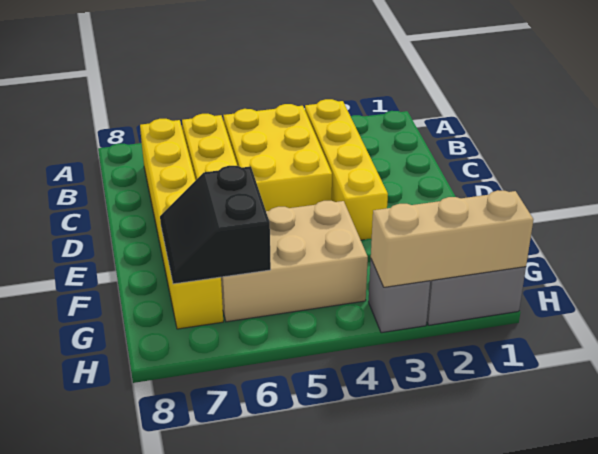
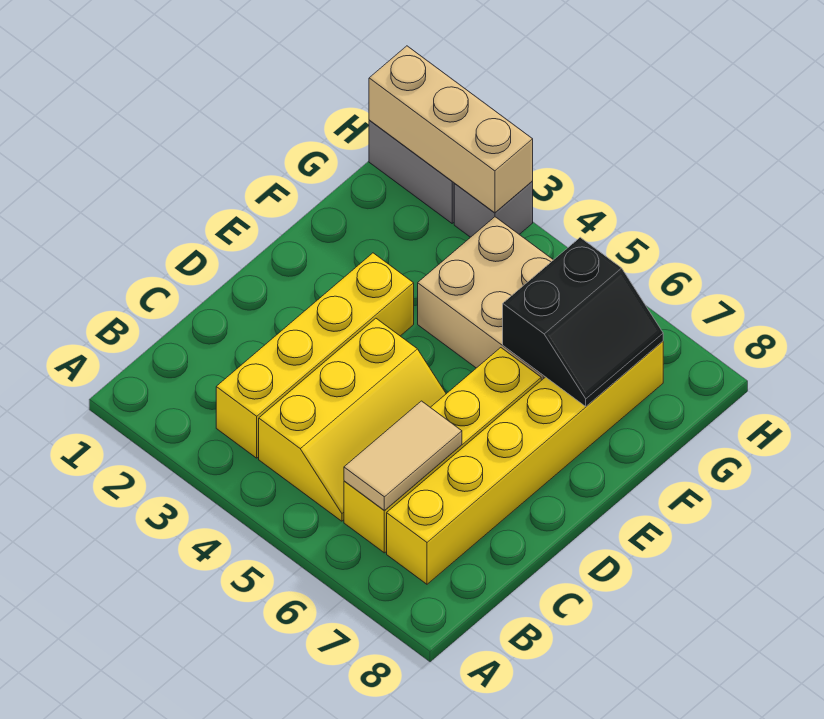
yellow 2x3 brick [223,104,332,211] -> yellow 2x3 slope [259,318,446,521]
none -> tan 1x2 tile [344,401,462,510]

